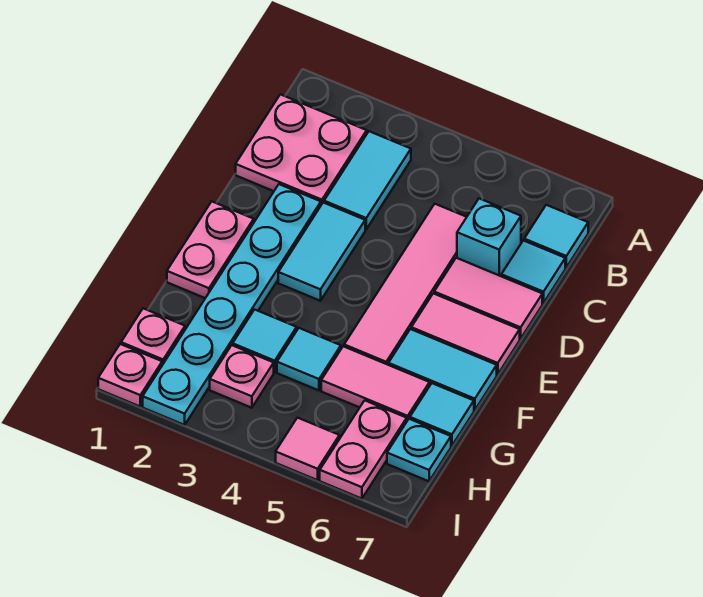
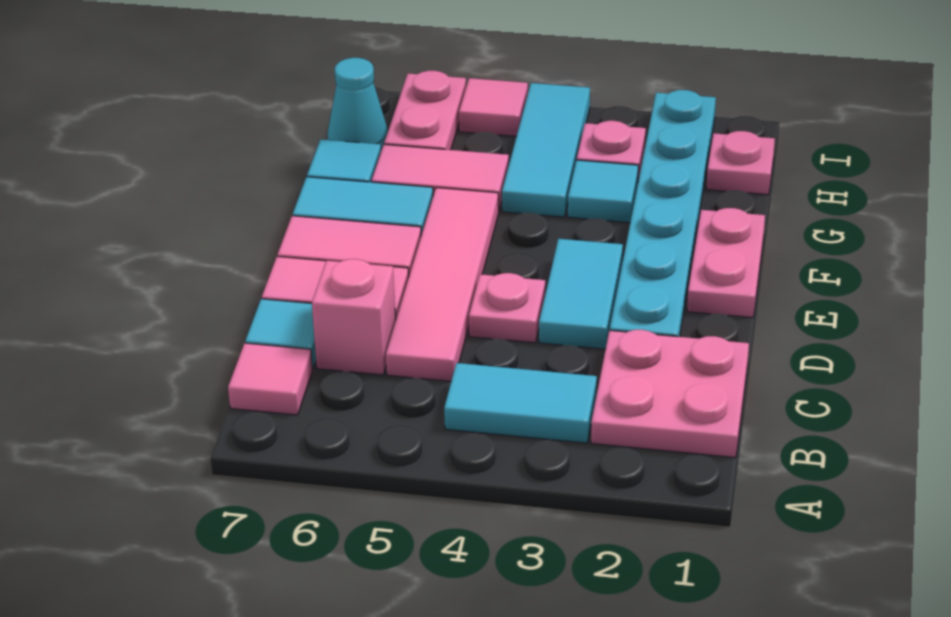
cyan 1x2 tile [324,131,411,229] -> cyan 1x2 tile turned to [444,363,597,443]
cyan 1x1 tile [524,205,588,267] -> pink 1x1 tile [228,343,313,415]
cyan 1x1 brick [457,199,521,276] -> pink 1x1 brick [312,259,396,375]
cyan 1x1 tile [277,328,341,390] -> cyan 1x3 tile [502,83,590,217]
cyan 1x1 plate [387,419,451,481] -> cyan 1x1 cone [328,58,388,151]
pink 1x1 plate [98,344,162,406] -> pink 1x1 plate moved to [469,273,545,343]

